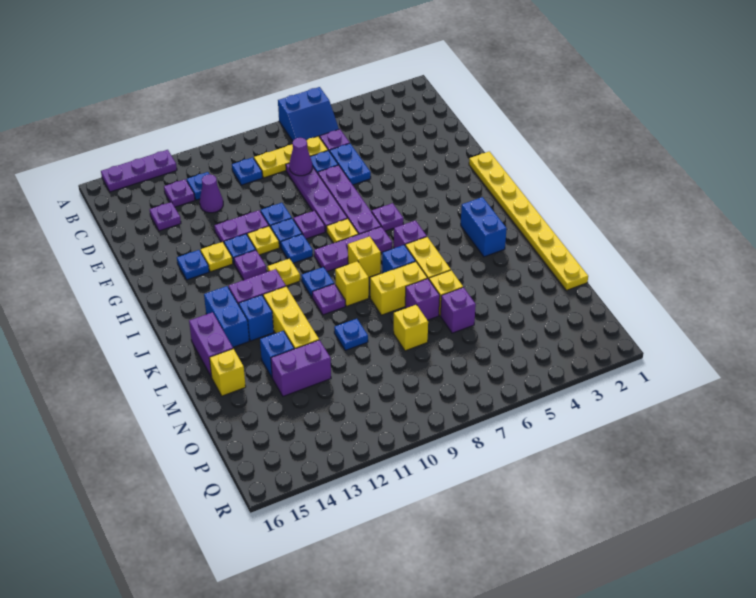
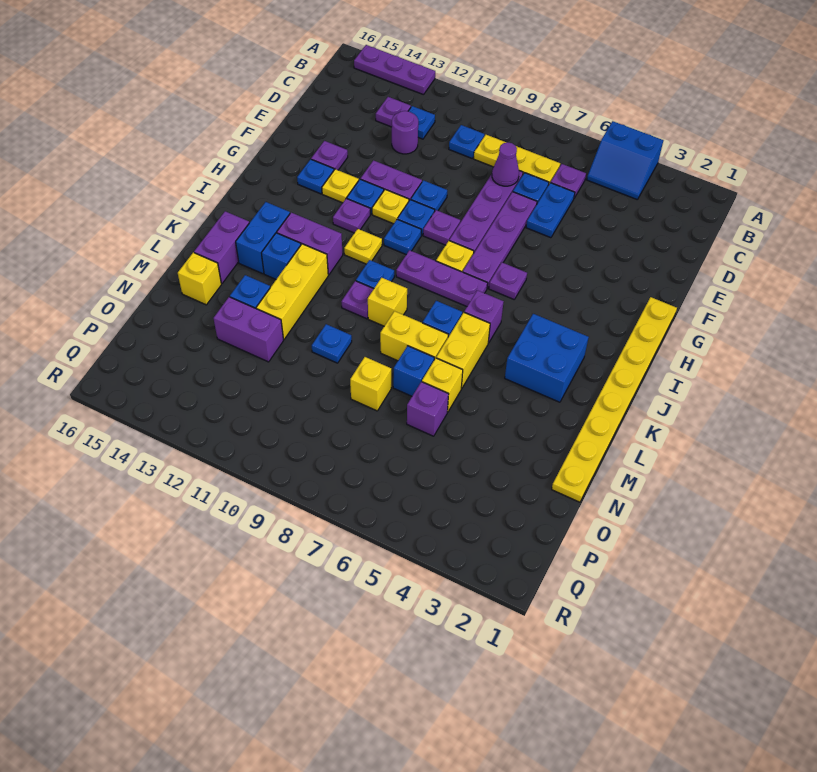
blue 2x2 slope [278,87,339,141] -> blue 2x2 slope moved to [587,121,663,200]
purple 1x1 cone [200,174,223,213] -> purple 1x1 round brick [392,111,418,154]
purple 1x1 plate [150,202,181,231] -> purple 1x1 plate moved to [311,141,348,170]
blue 1x2 brick [461,197,507,257] -> blue 2x2 brick [505,314,589,402]
yellow 1x1 brick [348,236,381,277] -> none
purple 1x1 brick [405,279,440,320] -> blue 1x1 brick [393,346,434,396]

